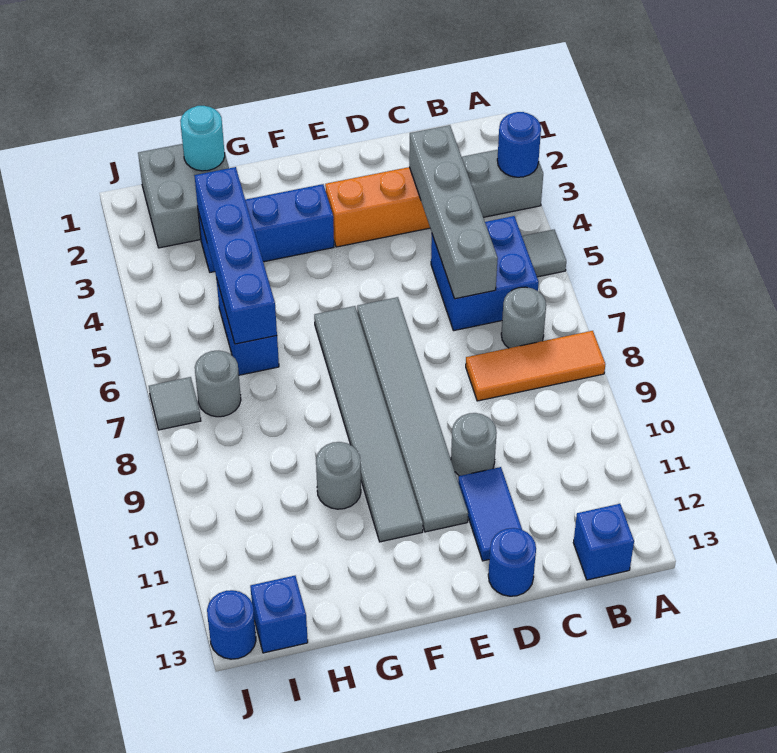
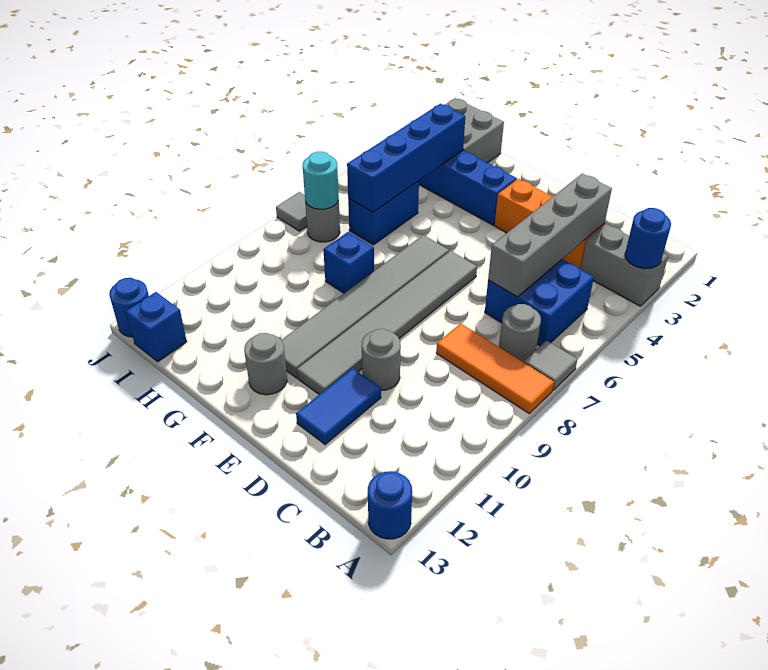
grey 1x1 tile [522,230,566,277] -> grey 1x1 tile moved to [524,341,578,390]
blue 1x1 brick [573,504,634,580] -> blue 1x1 brick moved to [323,232,374,293]
blue 1x1 round brick [488,528,536,596] -> blue 1x1 round brick moved to [368,471,412,539]
grey 1x1 round brick [316,442,361,509] -> grey 1x1 round brick moved to [244,333,287,395]
cyan 1x1 round brick [180,106,225,171] -> cyan 1x1 round brick moved to [303,152,339,209]

